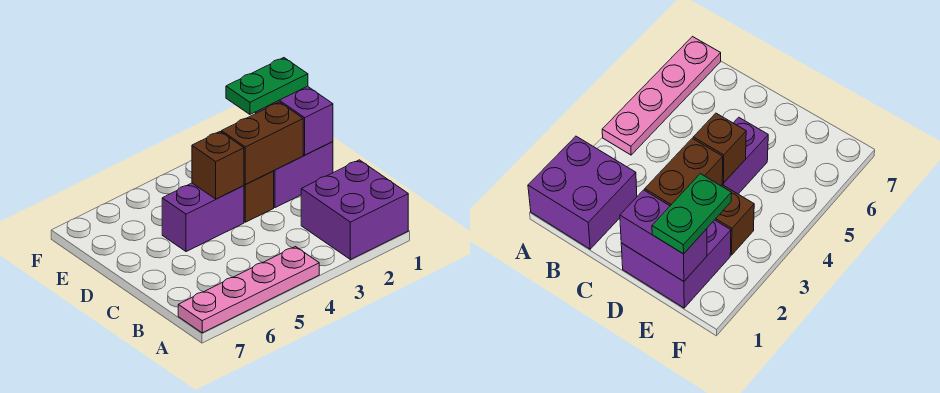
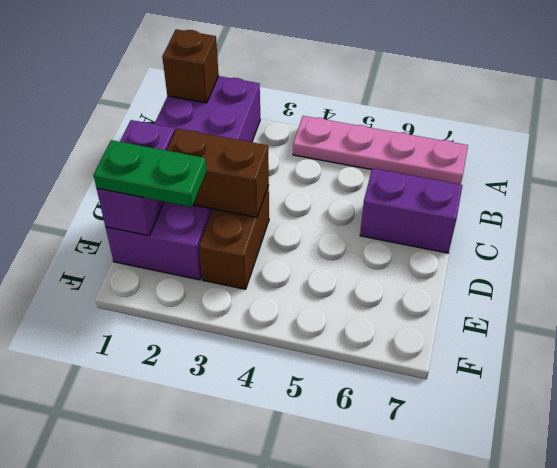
purple 1x2 brick [162,183,244,252] -> purple 1x2 brick moved to [360,168,462,253]
brown 1x1 brick [192,132,244,199] -> brown 1x1 brick moved to [162,29,219,103]

